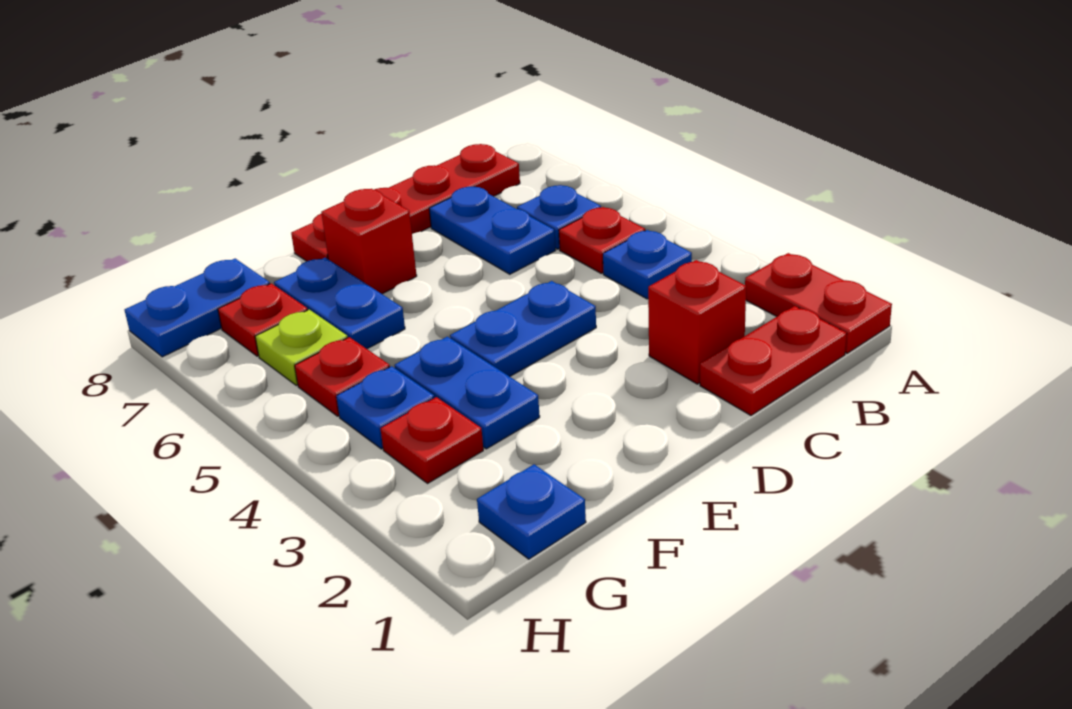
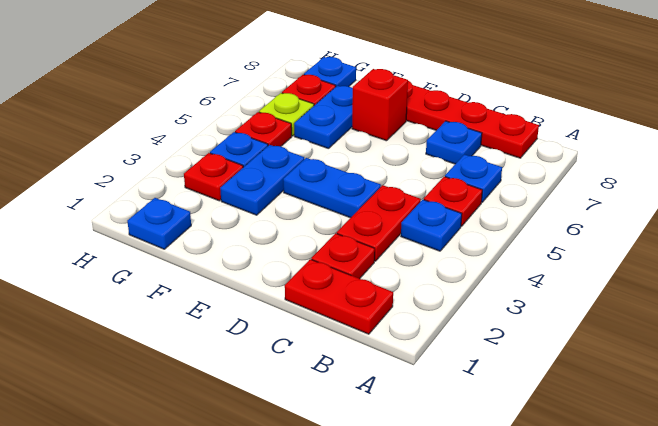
red 1x2 plate [745,253,892,353] -> red 1x2 plate moved to [337,185,421,261]
red 1x1 brick [648,260,746,384] -> red 1x1 plate [311,233,375,279]
blue 1x2 plate [429,187,555,274] -> blue 1x1 plate [426,121,482,164]
blue 1x2 plate [125,259,270,357] -> blue 1x1 plate [304,57,356,86]

